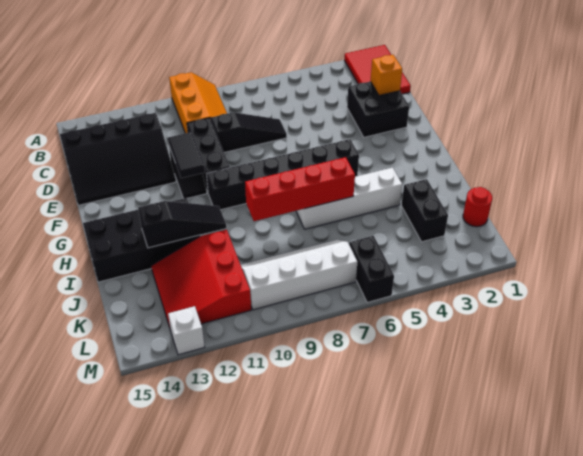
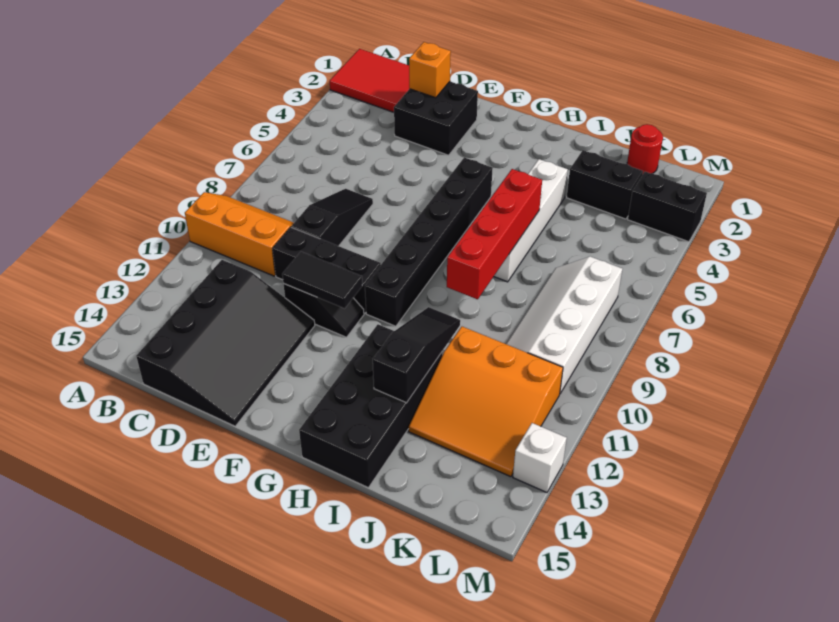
red 3x3 slope [151,230,251,330] -> orange 3x3 slope [409,327,563,477]
black 1x2 brick [349,236,394,303] -> black 1x2 brick moved to [628,172,707,242]

